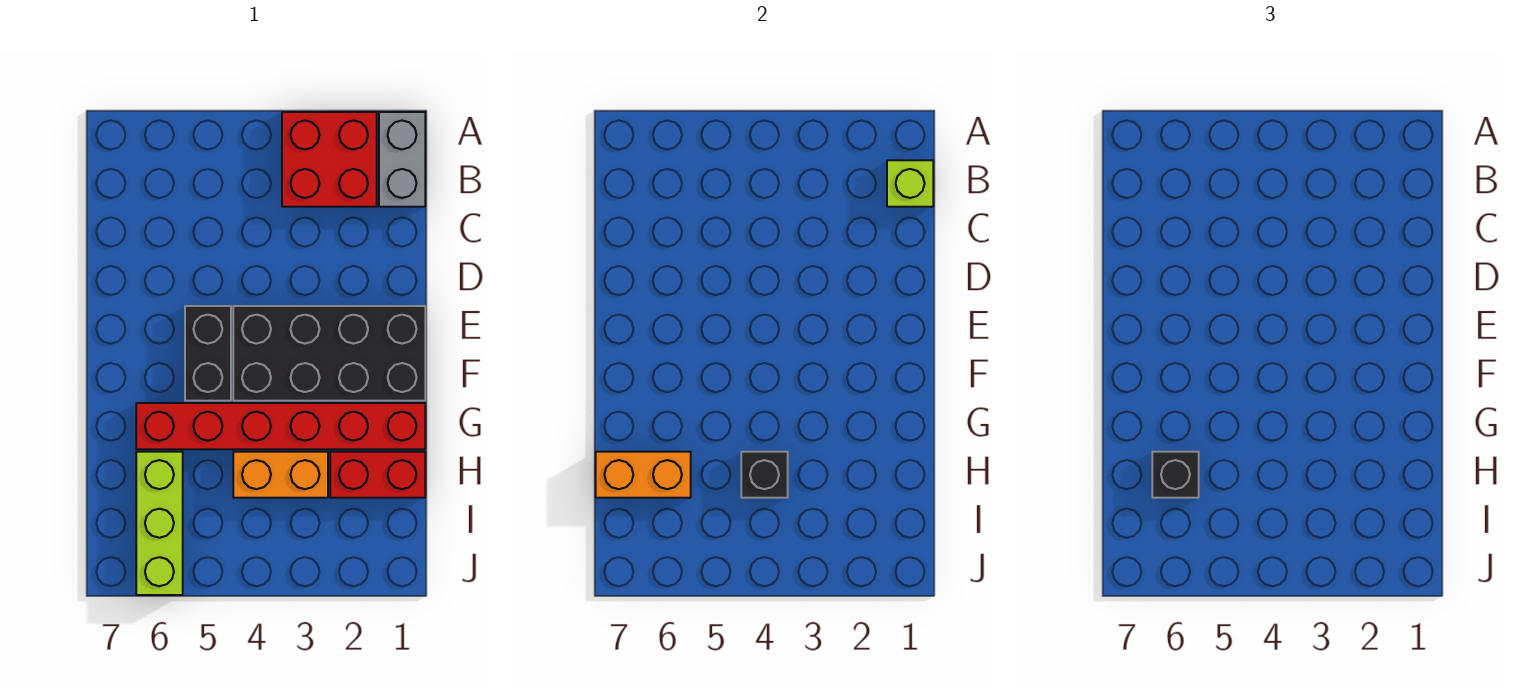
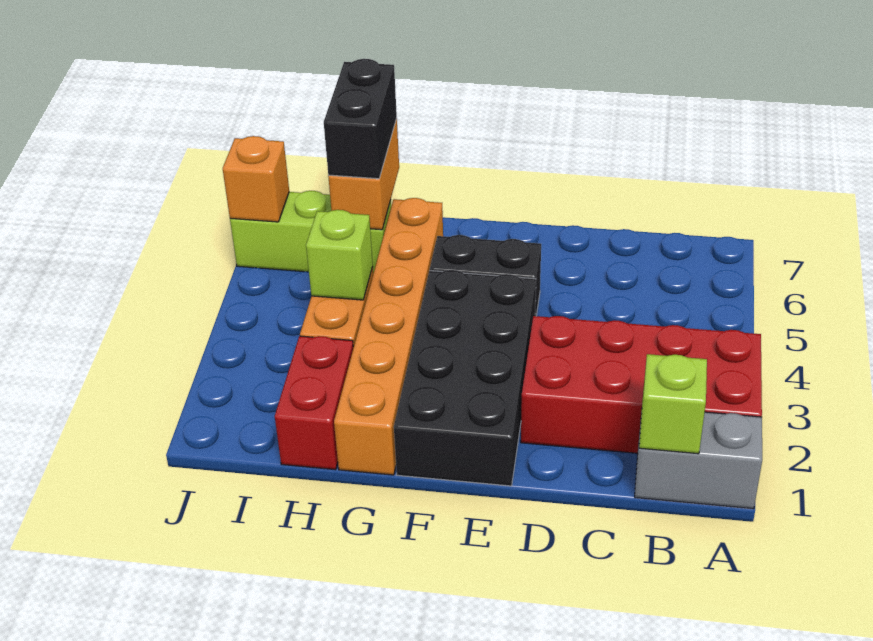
red 2x2 brick [282,112,377,207] -> red 2x4 brick [521,316,762,453]
red 1x6 brick [136,403,425,449] -> orange 1x6 brick [334,198,443,475]
black 1x1 brick [741,452,788,498] -> lime 1x1 brick [306,210,373,300]
black 1x1 brick [1152,452,1199,498] -> black 1x2 brick [324,59,397,179]
none -> orange 1x1 brick [223,136,289,222]

